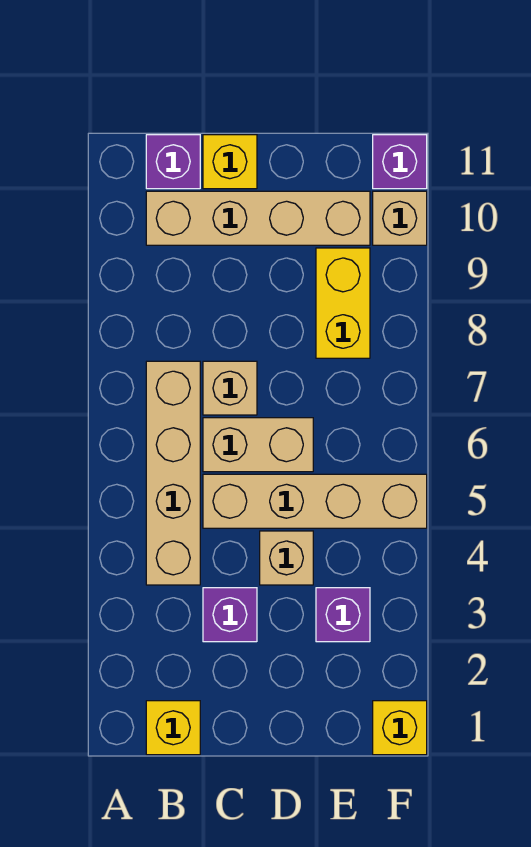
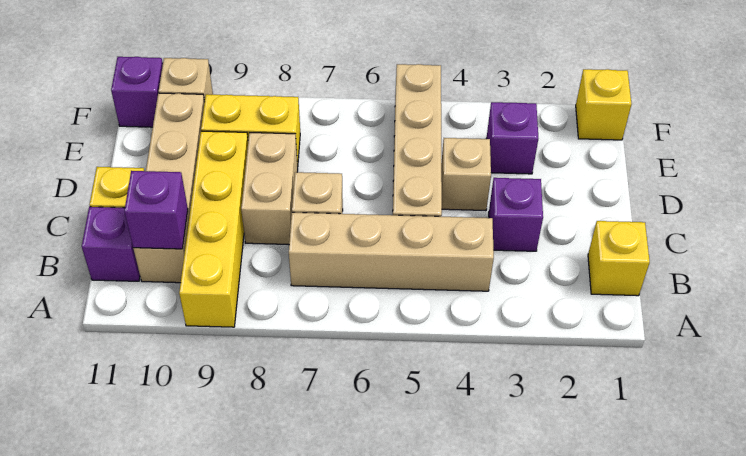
none -> yellow 1x4 brick [179,131,248,327]
none -> purple 1x1 brick [124,171,188,249]
tan 1x2 brick [203,418,313,472] -> tan 1x2 brick moved to [241,133,298,244]

